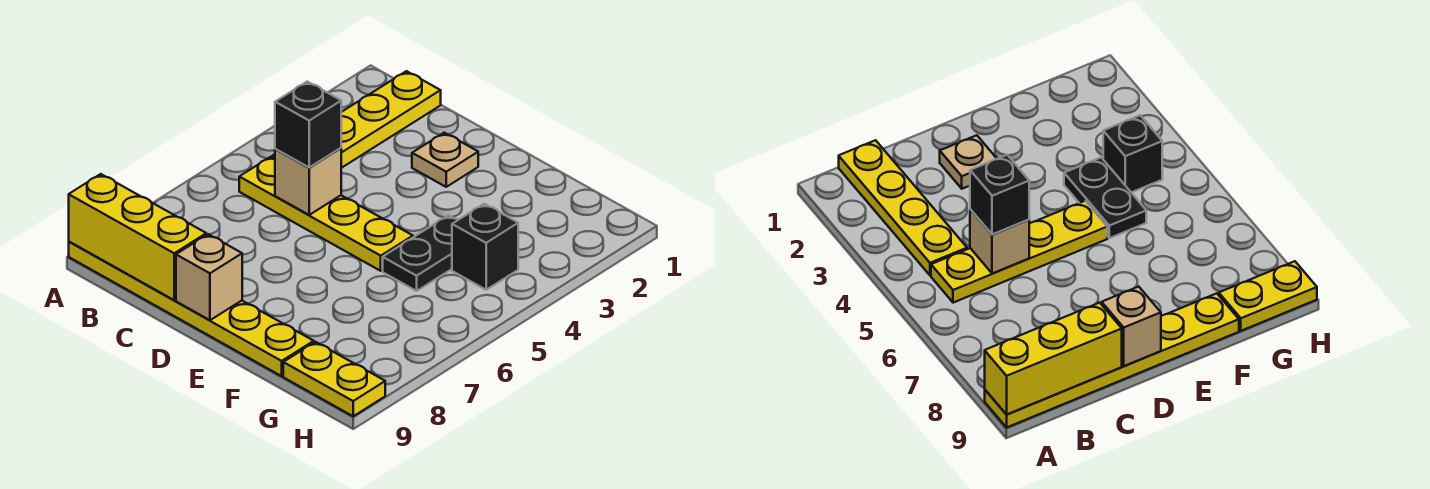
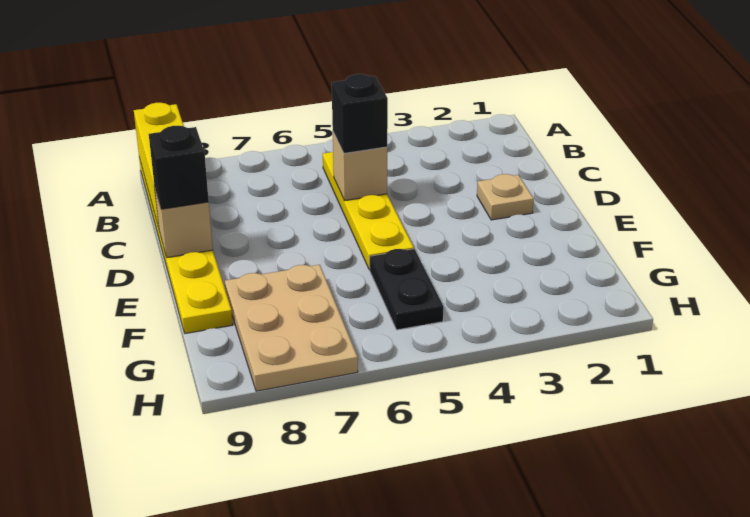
yellow 1x4 plate [273,71,441,168] -> none
black 1x2 plate [383,215,458,291] -> black 1x2 plate turned to [370,249,443,330]
none -> tan 2x3 plate [225,265,358,391]
black 1x1 brick [452,204,518,290] -> black 1x1 brick moved to [149,126,209,209]
yellow 1x2 plate [283,342,385,416] -> none

